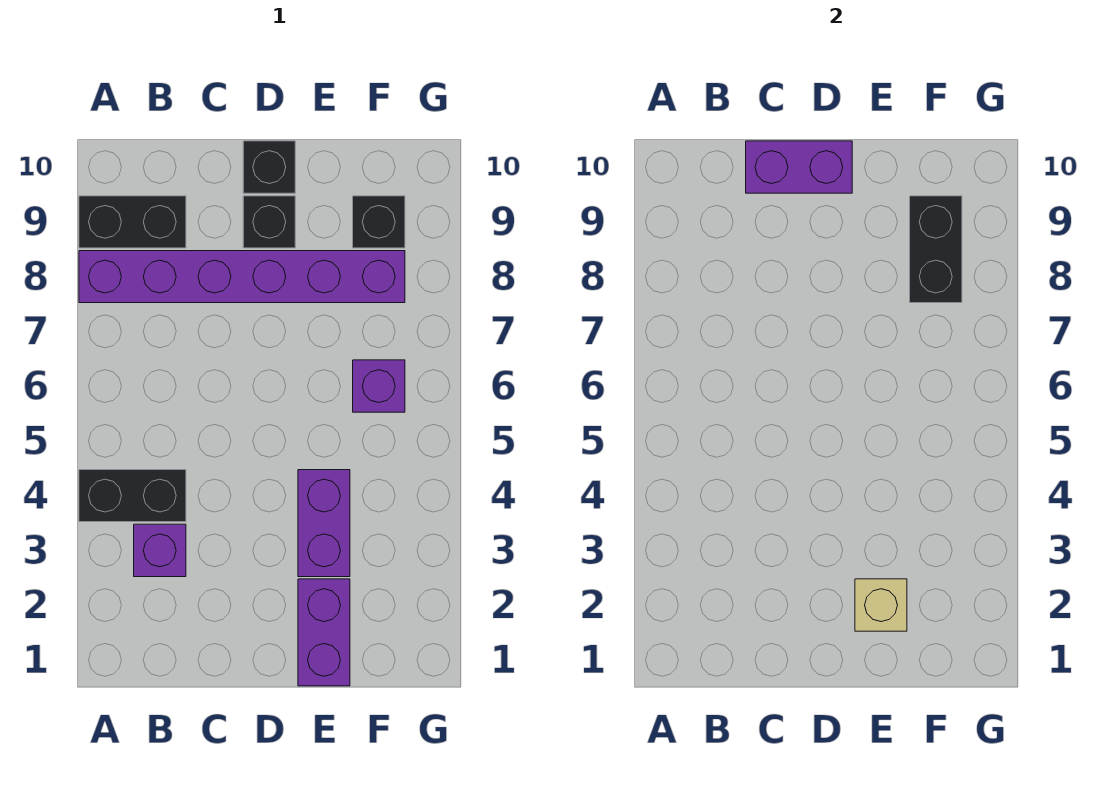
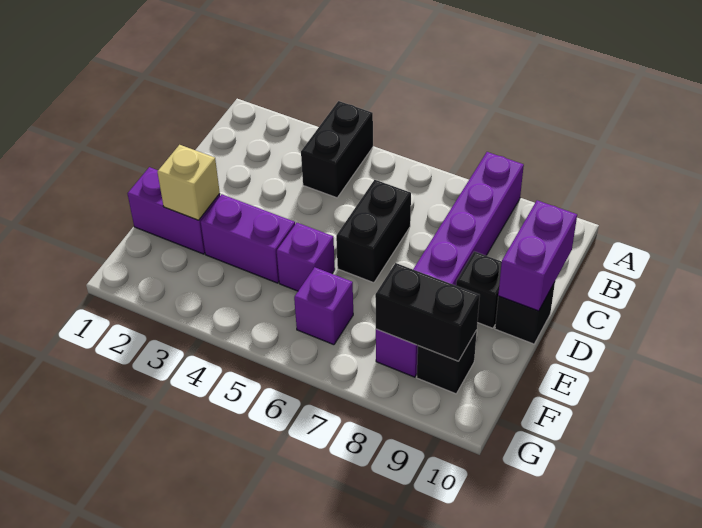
black 1x2 brick [79,196,186,248] -> black 1x2 brick moved to [336,180,411,283]
purple 1x1 brick [134,524,186,577] -> purple 1x1 brick moved to [277,223,335,291]

